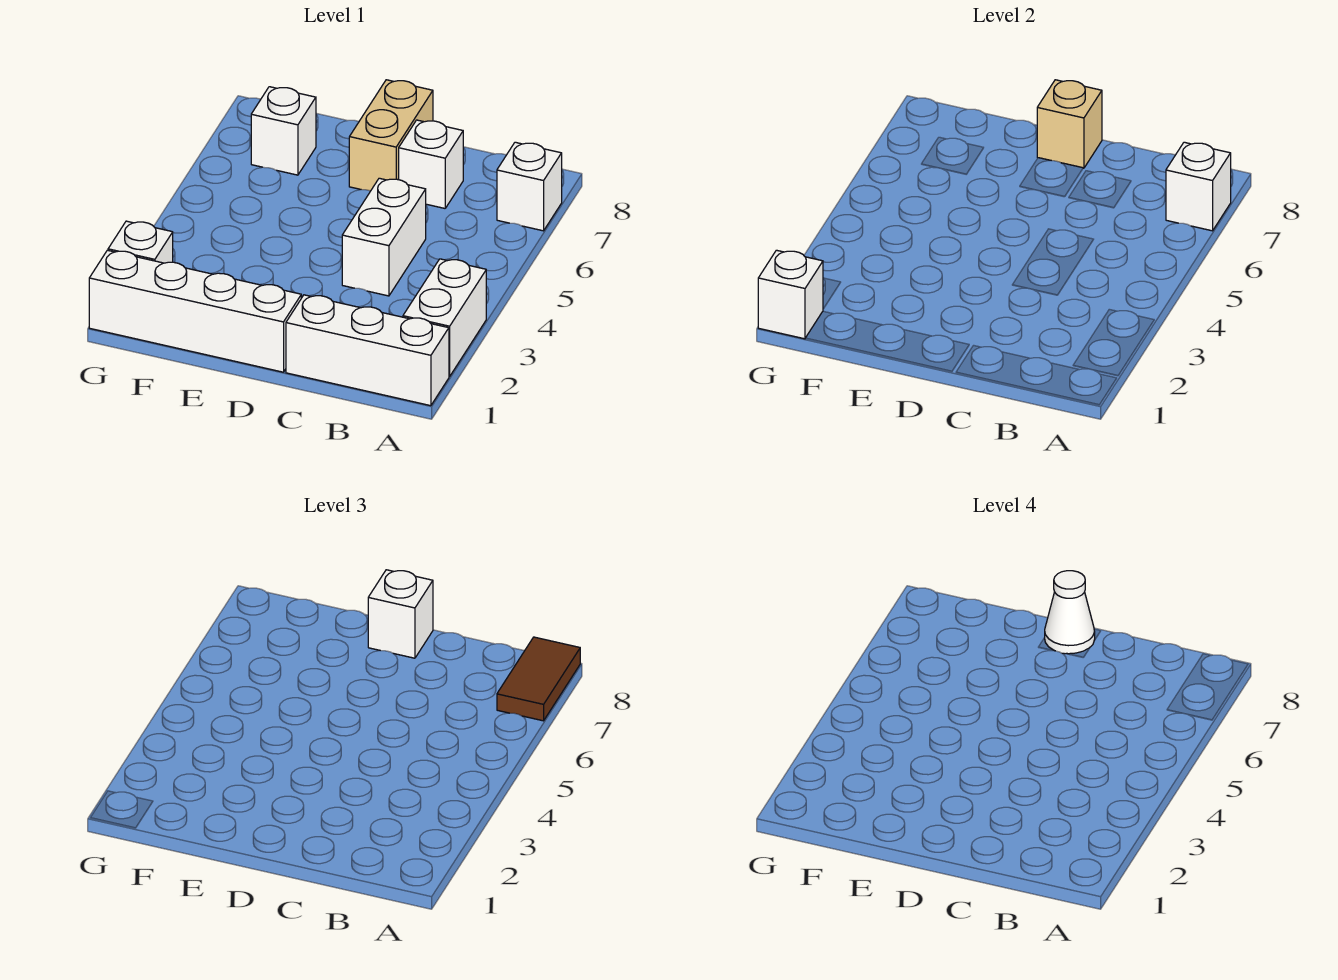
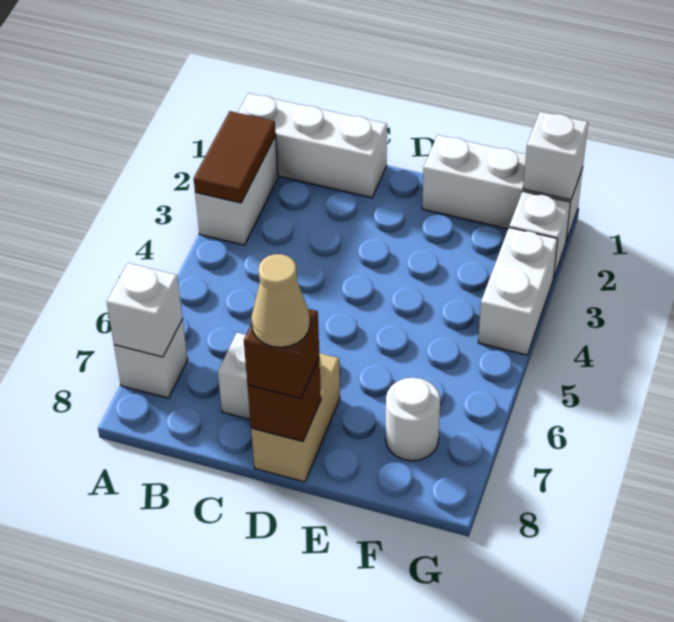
brown 1x2 tile [497,637,580,721] -> brown 1x2 tile moved to [194,111,276,203]
white 1x2 brick [342,178,426,296] -> white 1x2 brick moved to [478,228,558,355]
white 1x4 brick [89,250,301,372] -> white 1x3 brick [422,135,583,242]
tan 1x1 brick [1037,80,1102,168] -> brown 1x1 brick [248,359,321,441]
white 1x1 brick [368,570,433,658] -> brown 1x1 brick [244,309,319,399]
white 1x1 cone [1045,571,1095,654] -> tan 1x1 cone [251,254,310,347]
white 1x1 brick [251,87,316,175] -> white 1x1 round brick [386,378,440,461]

